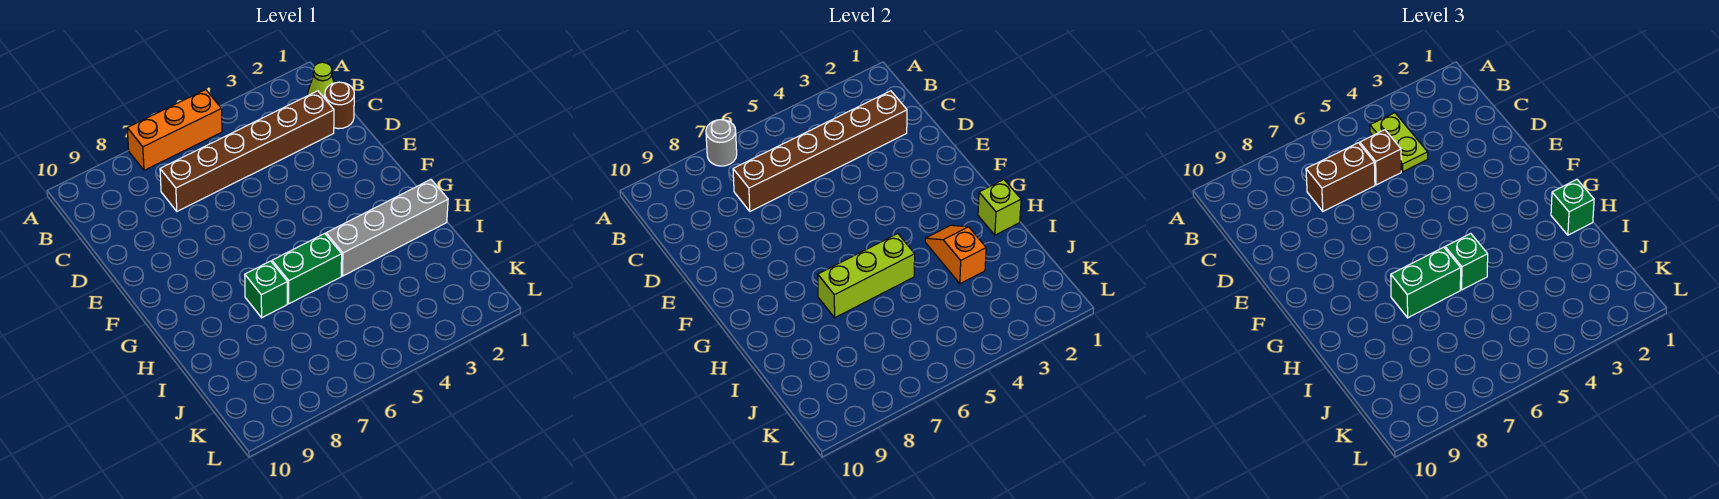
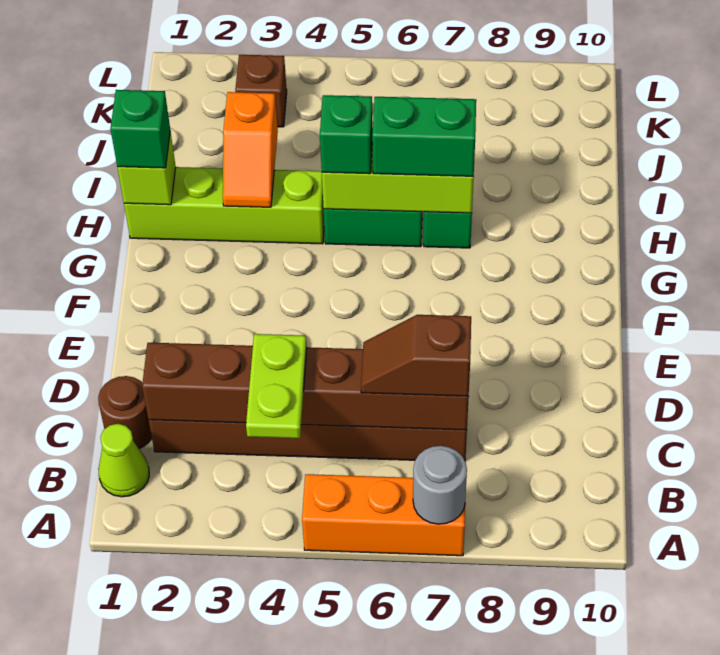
brown 1x1 brick [1360,130,1401,185] -> brown 1x1 brick moved to [235,55,287,127]
brown 1x2 brick [1306,143,1375,211] -> brown 1x2 slope [361,315,471,396]
grey 1x4 brick [326,180,448,276] -> lime 1x4 brick [124,167,324,244]

